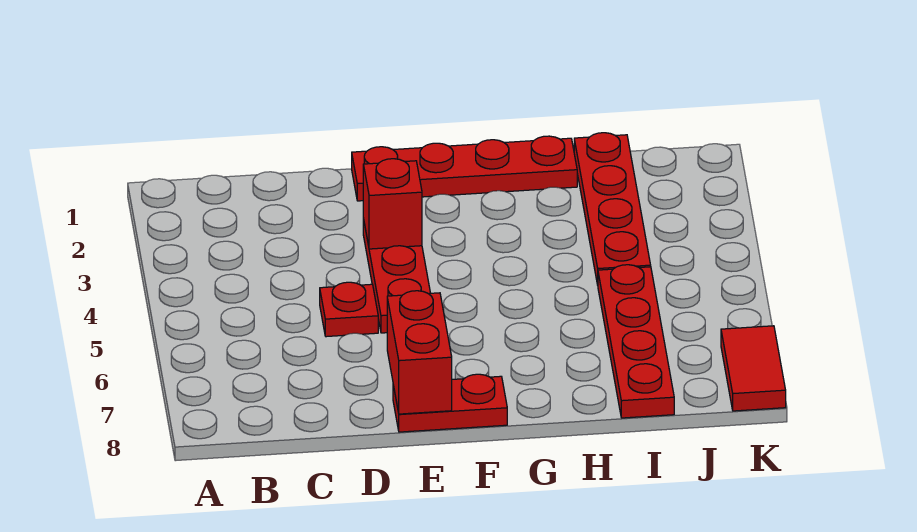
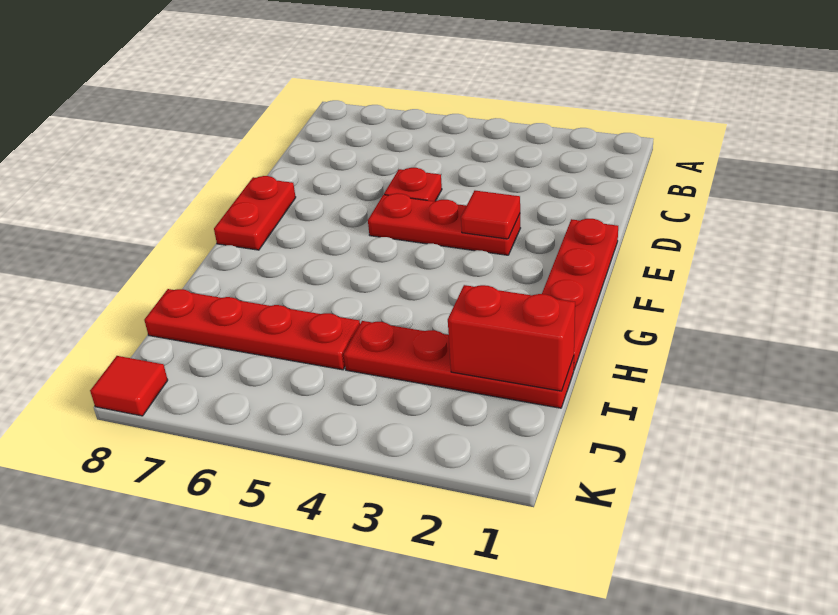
red 1x1 brick [363,159,422,249] -> red 1x1 tile [461,191,520,239]
red 1x2 brick [387,291,452,414] -> red 1x2 brick moved to [448,285,575,391]
red 1x2 tile [721,326,786,411] -> red 1x1 tile [90,356,168,416]

